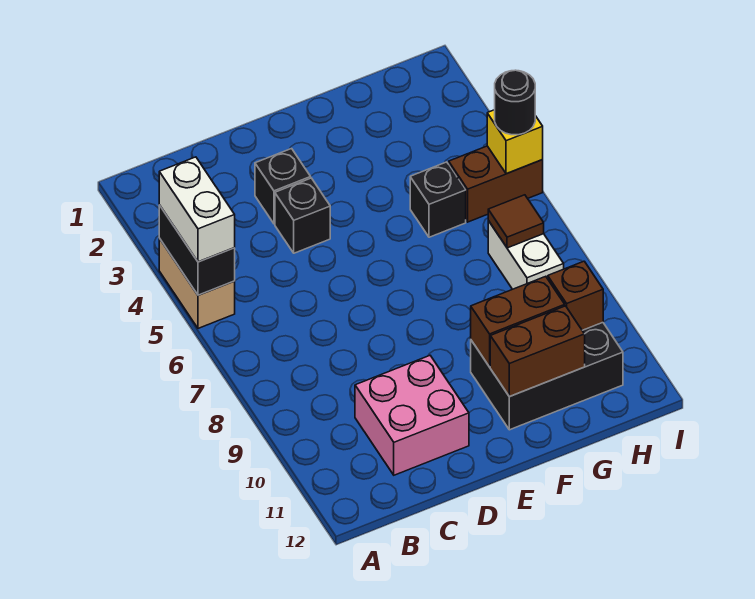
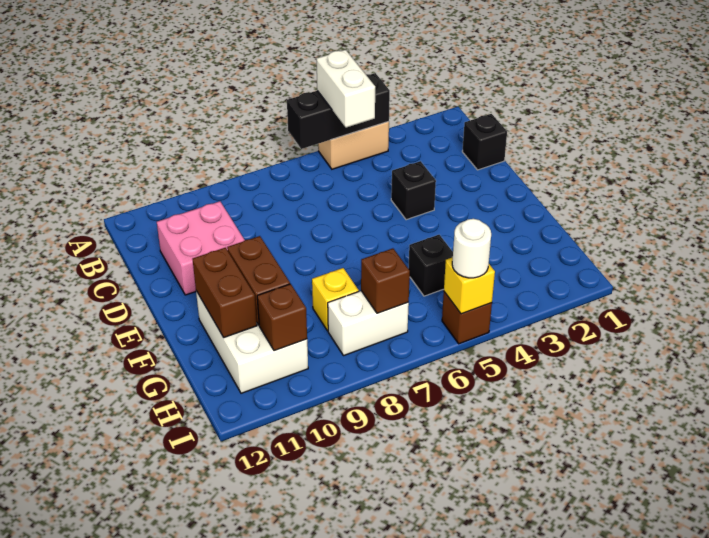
black 1x2 brick [159,205,235,295] -> black 1x3 brick [287,73,390,149]
white 1x2 brick [159,157,235,262] -> white 1x2 brick turned to [316,50,375,128]
black 1x1 brick [255,149,311,224] -> black 1x1 brick moved to [462,114,507,170]
black 2x3 brick [471,323,623,430] -> white 2x3 brick [196,291,308,393]
none -> yellow 1x1 brick [312,268,359,331]
brown 1x2 brick [449,146,543,222] -> brown 1x1 brick [442,292,492,344]
brown 1x1 tile [488,195,544,248] -> brown 1x1 brick [361,248,410,313]
black 1x1 round brick [495,70,535,135] -> white 1x1 round brick [452,219,491,278]

